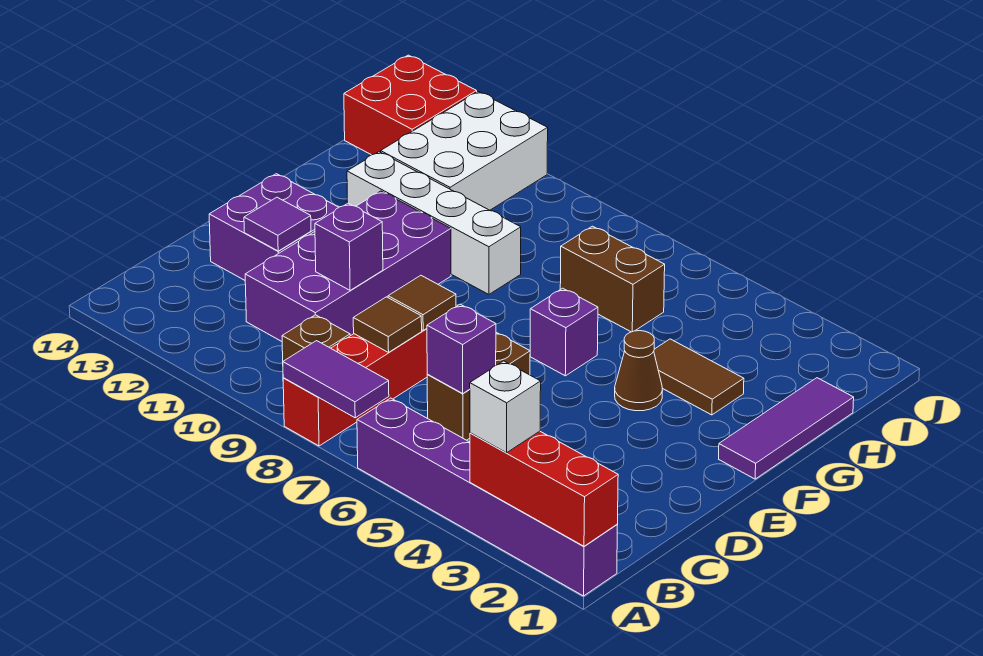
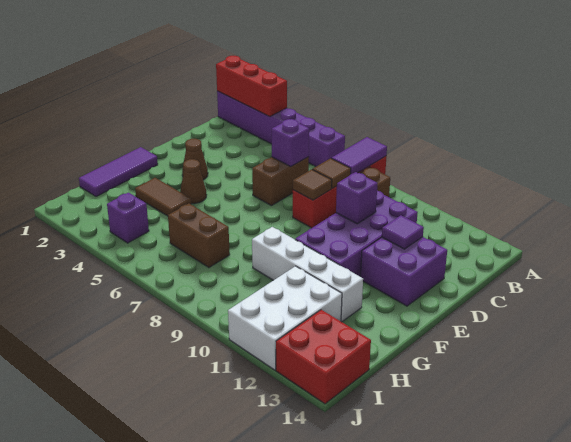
white 1x1 brick [470,361,541,453] -> none
purple 1x2 tile [283,341,389,418] -> purple 1x2 tile turned to [331,137,387,174]
none -> brown 1x1 cone [182,139,208,180]
purple 1x1 brick [530,288,598,376] -> purple 1x1 brick moved to [107,193,149,243]

